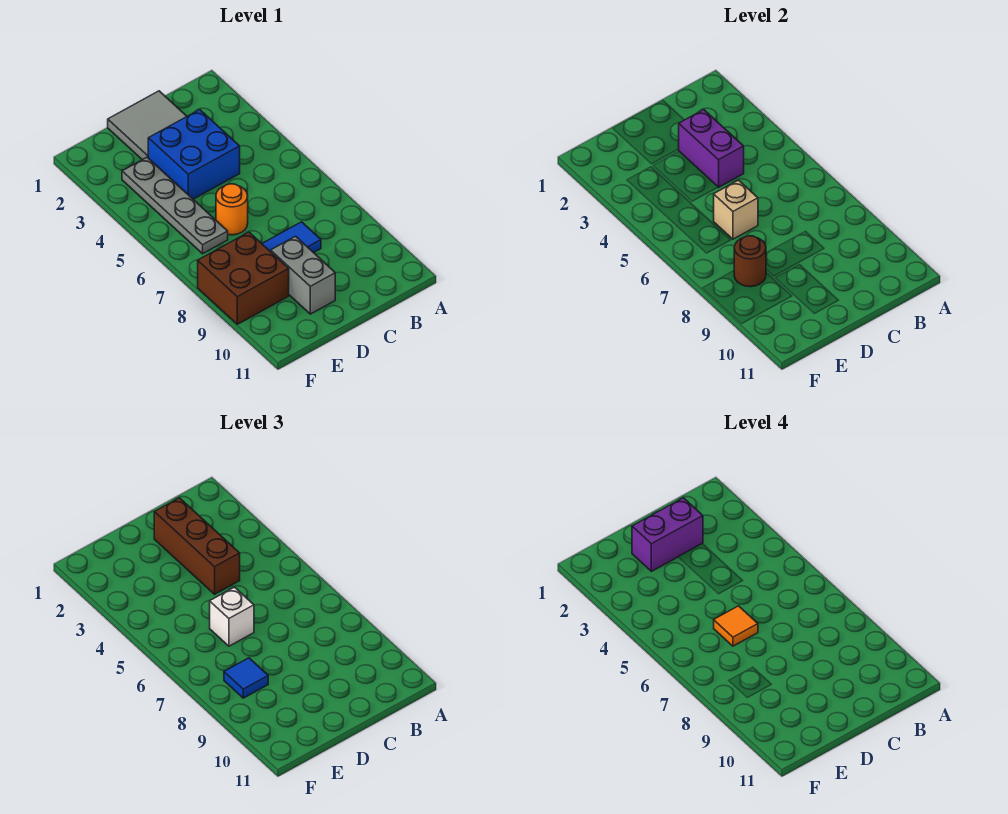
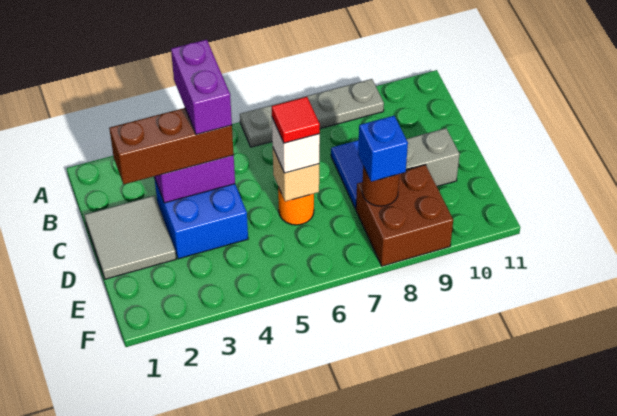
purple 1x2 brick [632,498,703,571] -> purple 1x2 brick moved to [171,40,232,135]
orange 1x1 tile [714,606,758,646] -> red 1x1 tile [272,97,320,143]
grey 1x4 plate [122,157,228,254] -> grey 1x4 plate moved to [240,79,384,147]
blue 1x1 tile [224,658,268,698] -> blue 1x1 brick [358,116,408,182]

